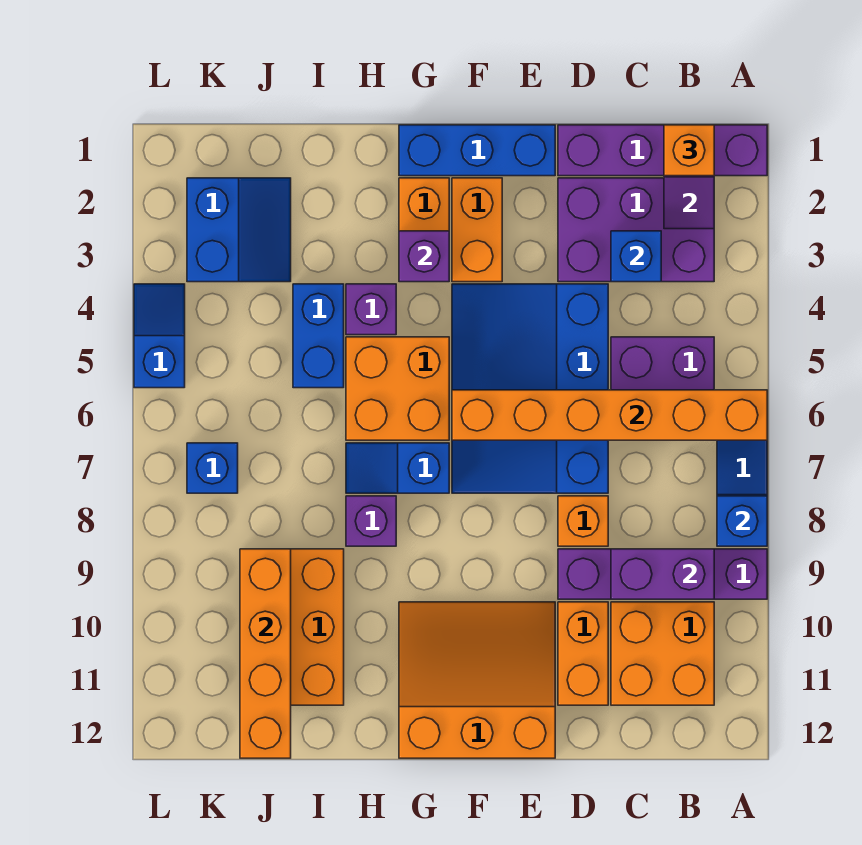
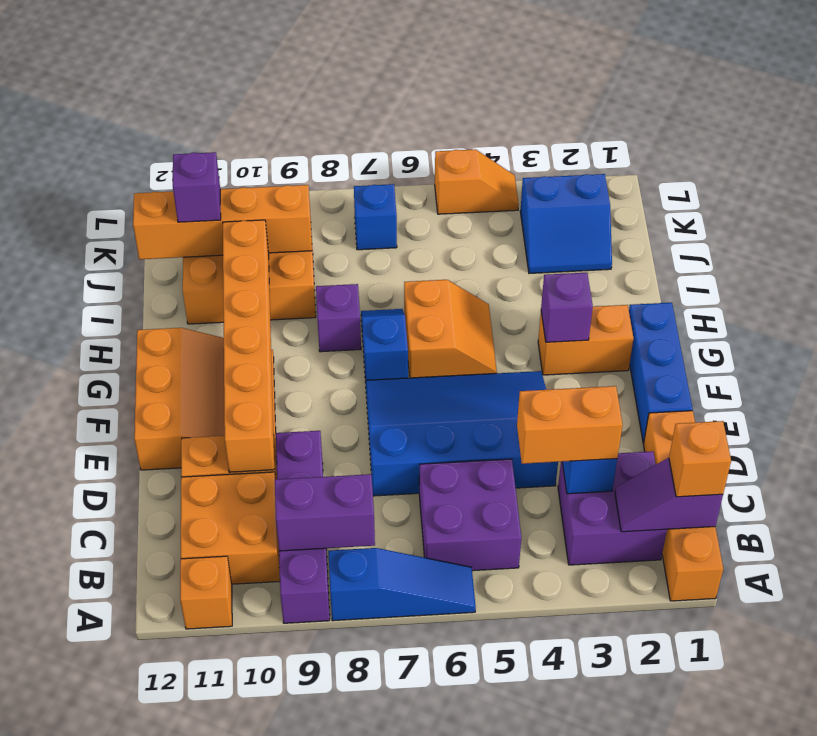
purple 1x4 brick [558,125,767,176] -> orange 1x4 brick [643,411,723,601]
orange 1x6 brick [452,390,767,440] -> orange 1x6 brick moved to [223,220,274,472]
blue 1x1 brick [717,496,767,546] -> none
purple 2x3 brick [558,178,714,282] -> purple 2x2 brick [558,451,667,565]
purple 1x2 brick [611,549,714,599] -> purple 1x2 brick turned to [275,474,375,551]
orange 1x1 brick [558,496,608,546] -> orange 1x1 brick moved to [180,556,232,629]
orange 1x2 brick [452,178,502,282] -> orange 1x2 brick moved to [517,386,623,464]
orange 2x2 brick [346,337,449,440] -> orange 2x2 slope [404,280,497,378]
purple 1x1 brick [346,284,396,335] -> purple 1x1 brick moved to [173,152,221,222]
blue 1x2 brick [293,284,344,388] -> none
blue 1x2 slope [134,284,185,388] -> orange 1x2 slope [435,149,519,214]

